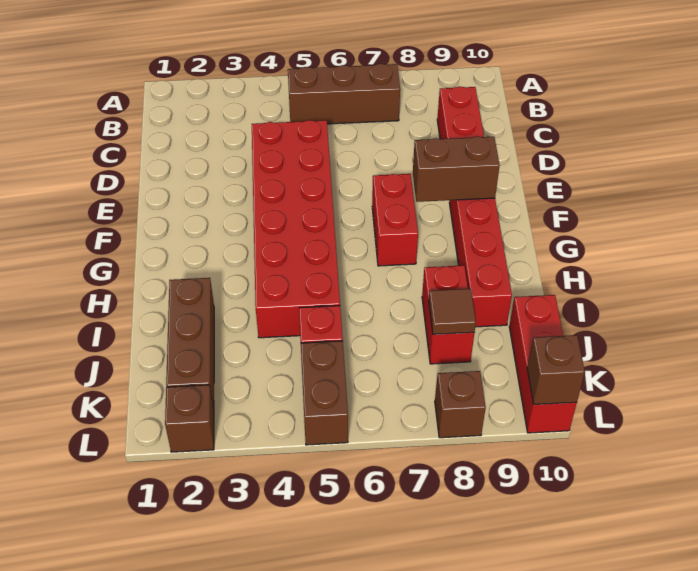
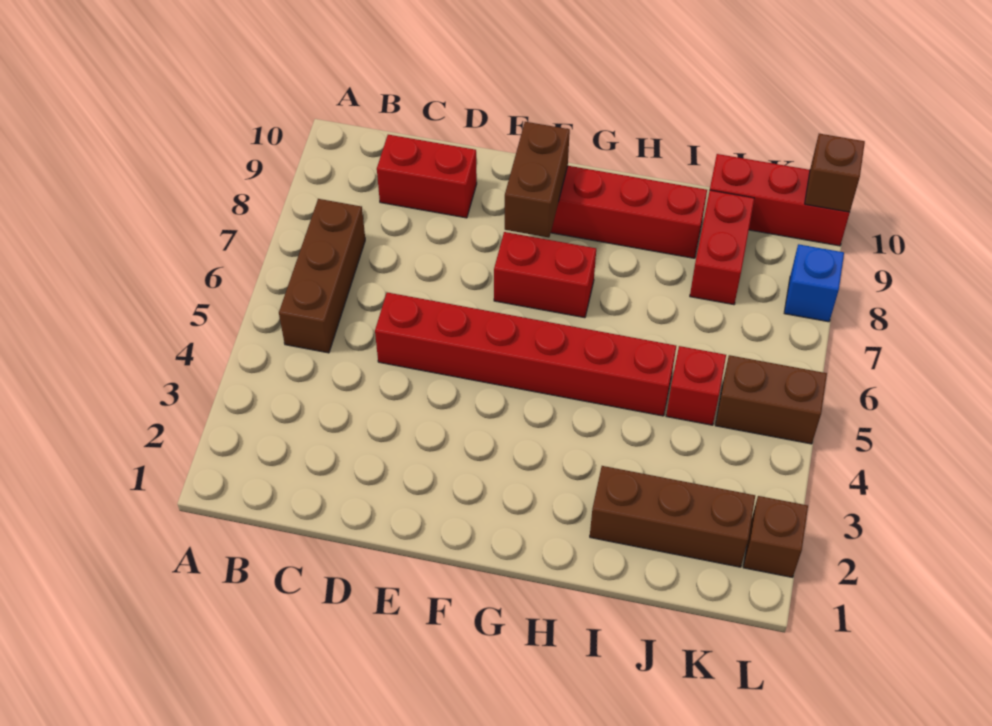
red 2x6 brick [252,120,340,338] -> red 1x6 brick [375,292,676,416]
red 1x2 brick [422,265,474,364] -> red 1x2 brick turned to [690,190,754,305]
brown 1x1 tile [429,289,476,334] -> none
brown 1x1 brick [435,371,486,438] -> blue 1x1 brick [784,244,844,322]

